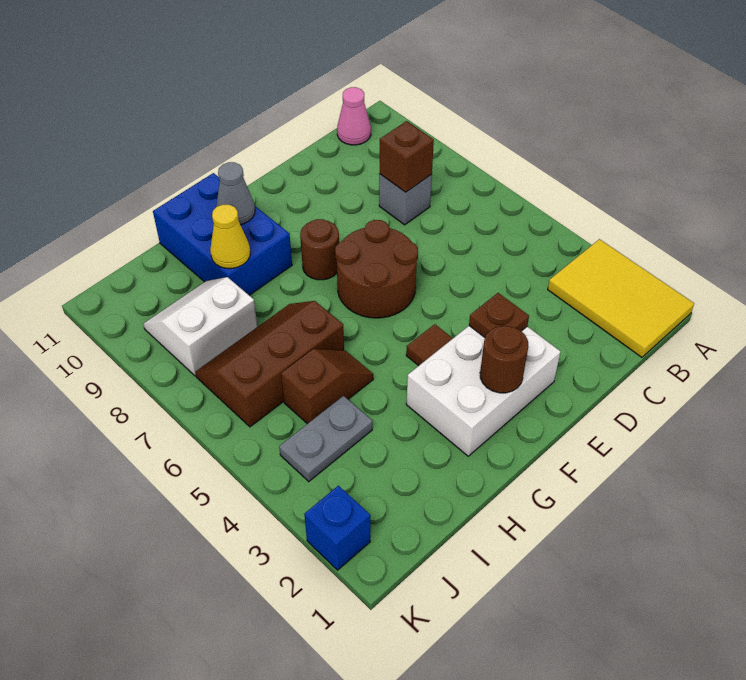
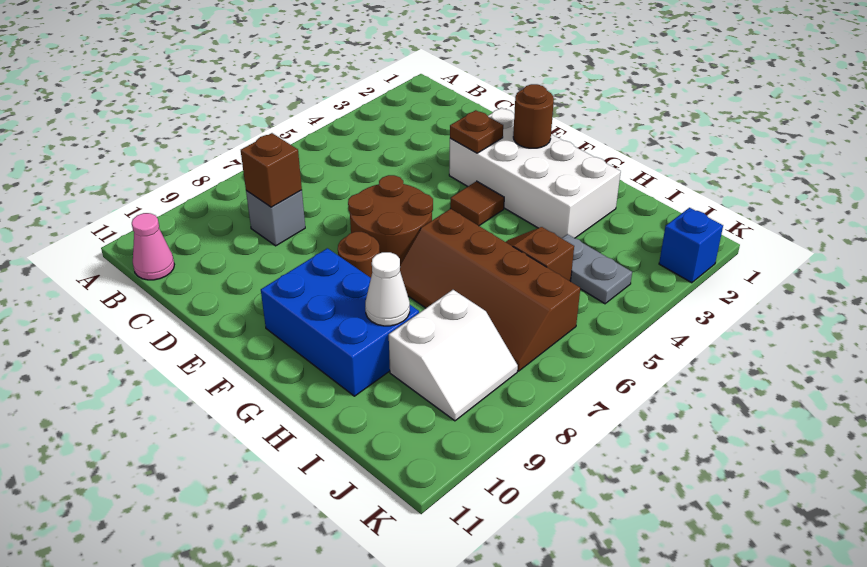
yellow 2x3 tile [548,239,694,357] -> none
white 2x3 brick [406,326,560,456] -> white 2x4 brick [449,108,621,238]
blue 2x3 brick [153,173,292,295] -> blue 2x3 brick turned to [261,248,419,396]
grey 1x1 cone [216,162,255,225] -> none
brown 2x3 slope [195,301,344,427] -> brown 2x4 slope [400,209,580,371]
yellow 1x1 cone [210,205,250,269] -> white 1x1 cone [365,252,410,326]
white 2x2 slope [143,277,257,376] -> white 2x2 slope turned to [389,290,518,421]

